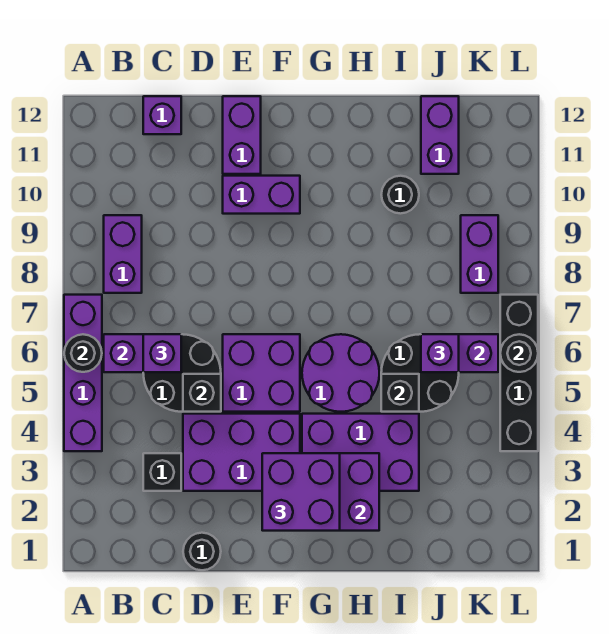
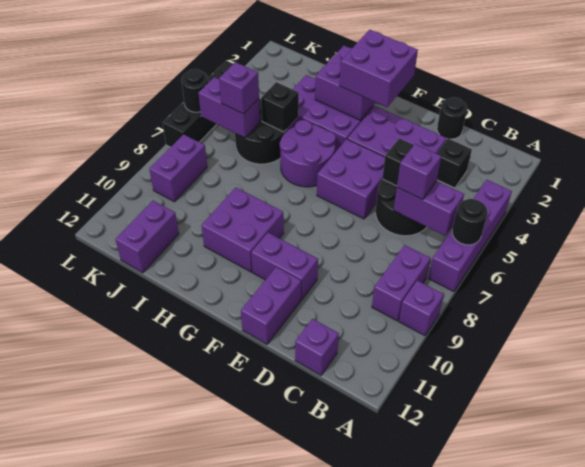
none -> purple 1x1 brick [399,281,444,336]
none -> purple 2x2 brick [201,188,284,272]
black 1x1 round brick [381,176,419,214] -> none

